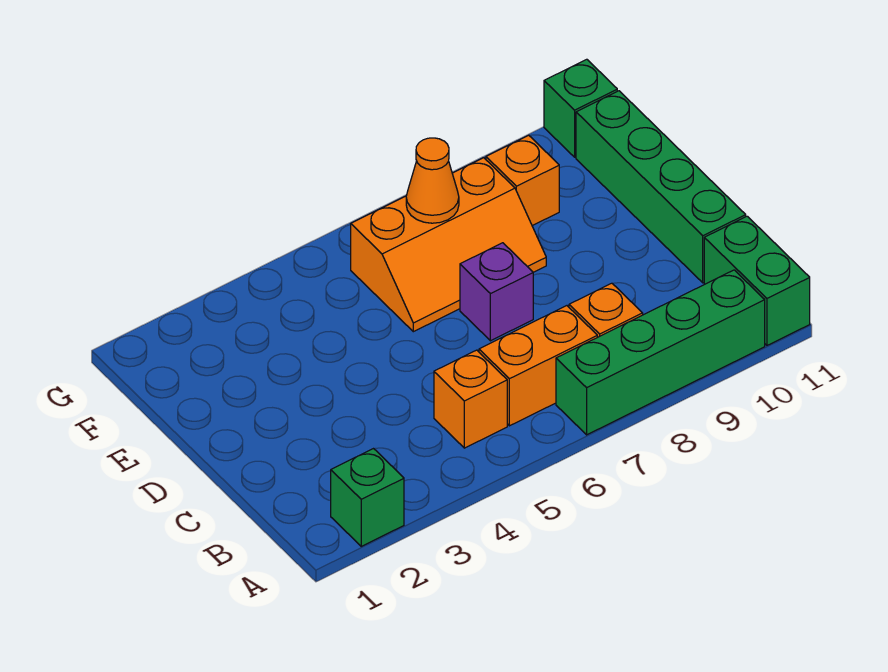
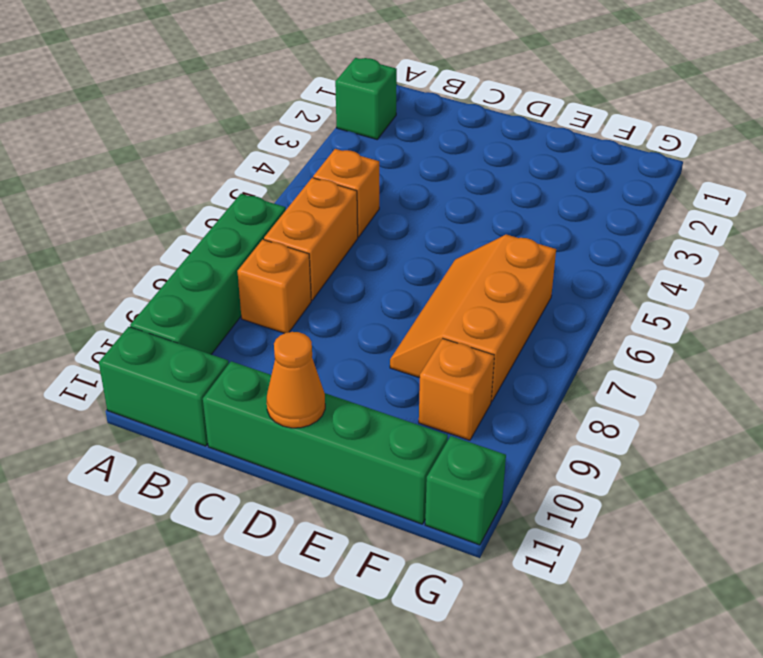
purple 1x1 brick [460,243,533,341] -> none
orange 1x1 cone [406,138,459,223] -> orange 1x1 cone moved to [267,332,325,428]

